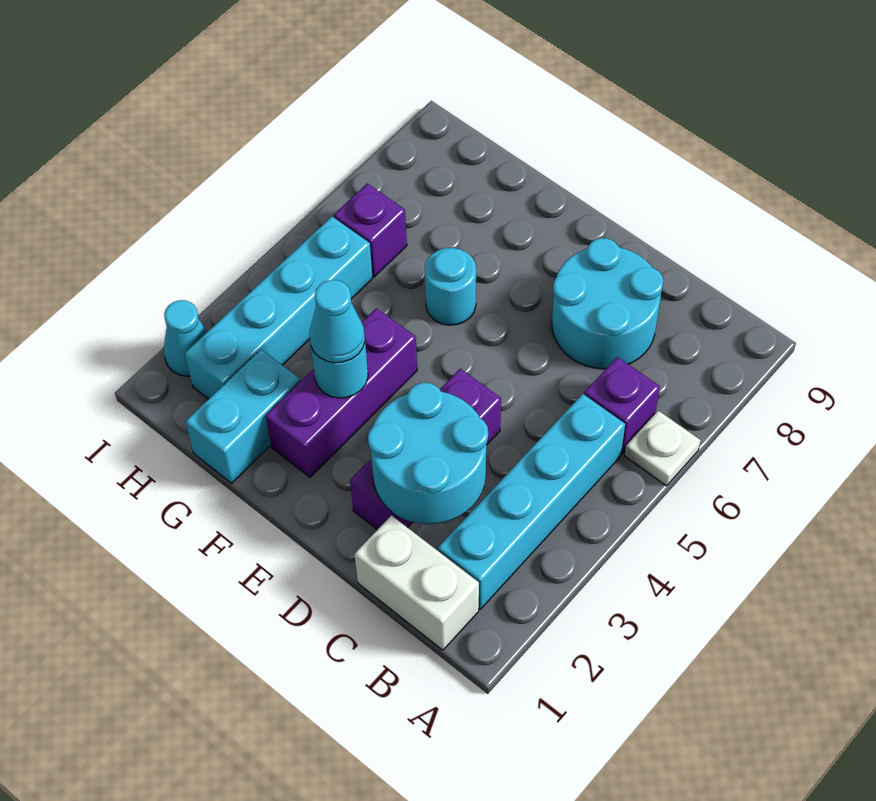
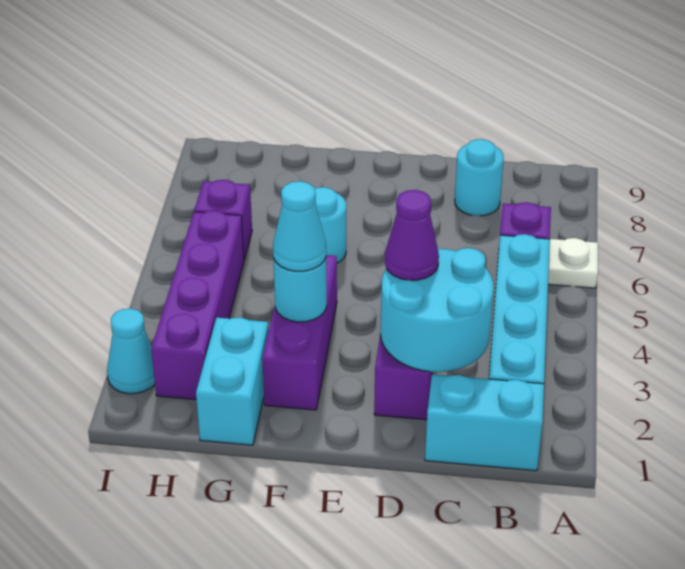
white 1x2 brick [355,515,479,650] -> cyan 1x2 brick [425,374,544,471]
cyan 2x2 round brick [552,238,663,369] -> cyan 1x1 round brick [455,139,504,216]
none -> purple 1x1 cone [385,190,439,280]
cyan 1x4 brick [185,217,373,399] -> purple 1x4 brick [151,211,244,400]

